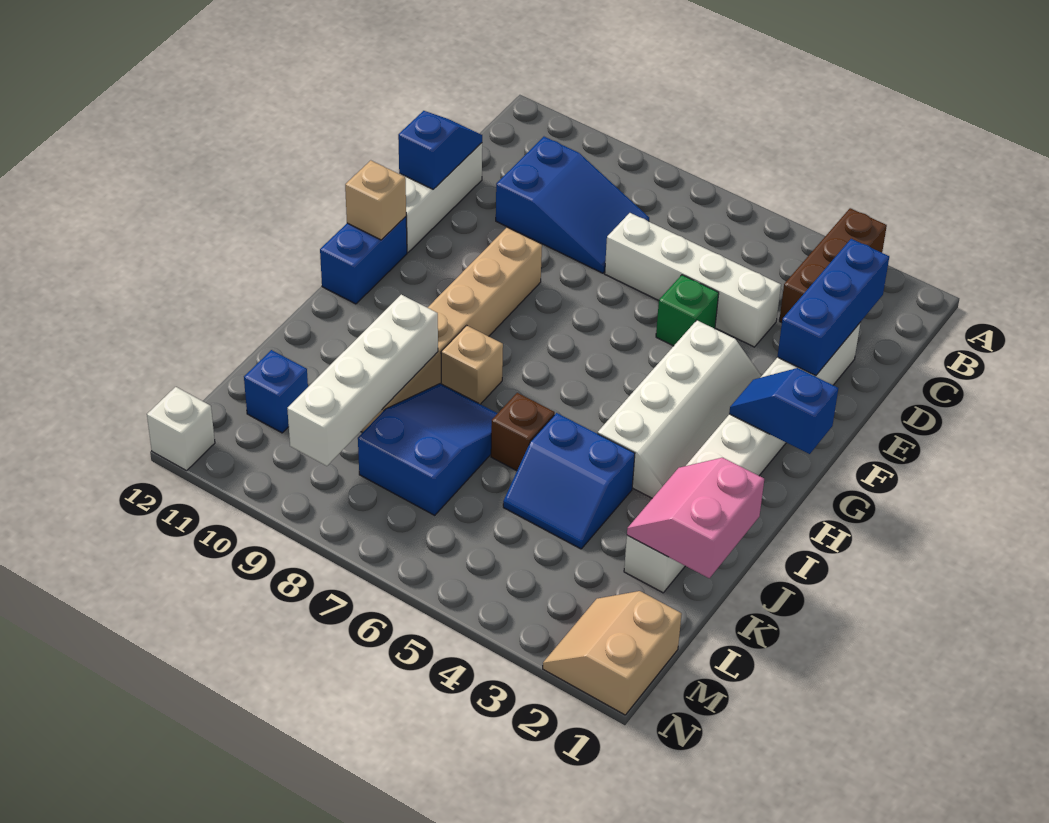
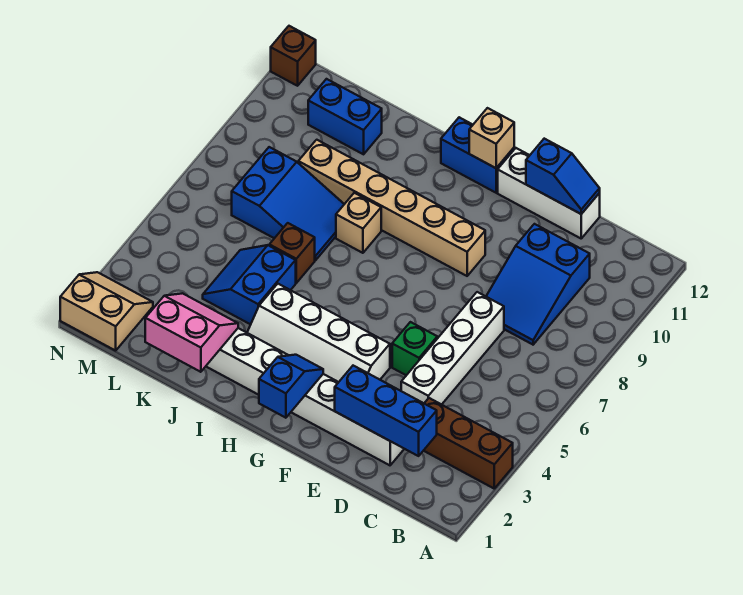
white 1x4 brick [287,295,438,466] -> none
blue 1x1 brick [244,350,308,433] -> blue 1x2 brick [308,79,382,154]
white 1x1 brick [147,387,215,471] -> brown 1x1 brick [271,26,316,86]

